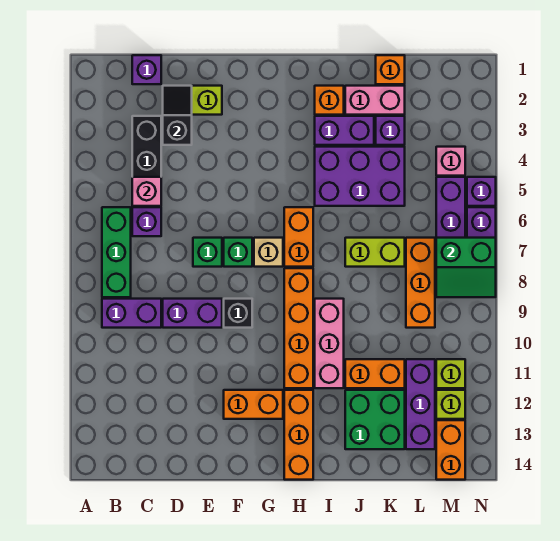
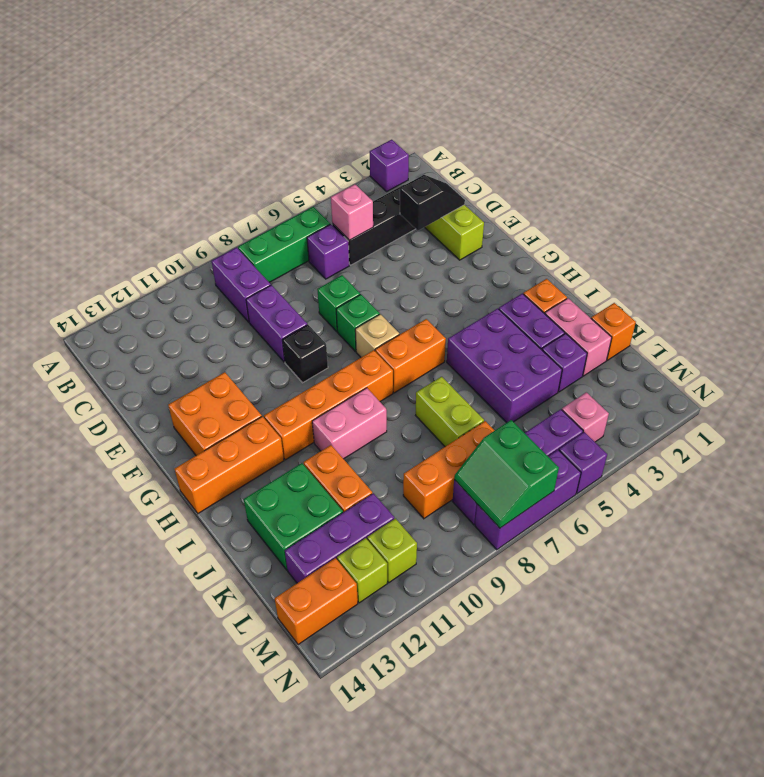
purple 1x1 brick [132,55,161,84] -> purple 1x1 brick moved to [370,140,409,191]
orange 1x2 brick [224,390,283,419] -> orange 2x2 brick [168,372,262,455]
pink 1x3 brick [315,299,344,388] -> pink 1x2 brick [312,388,387,459]

